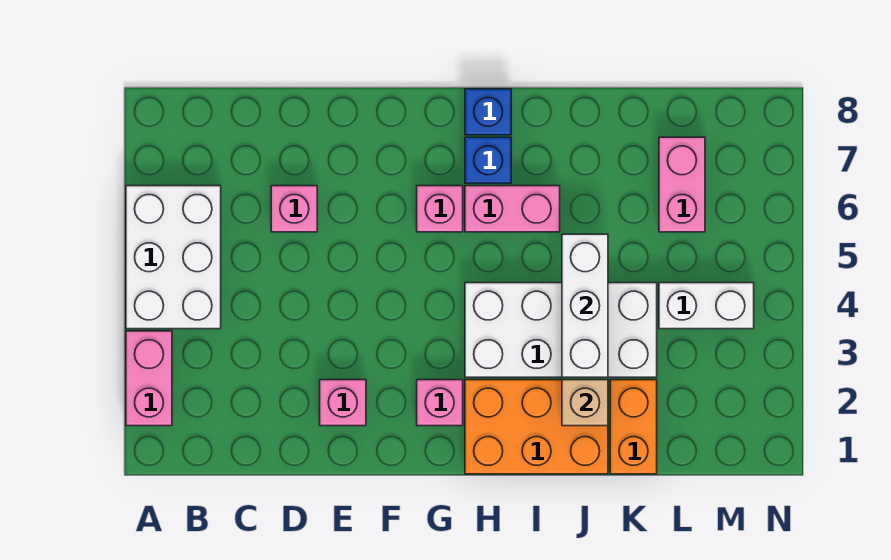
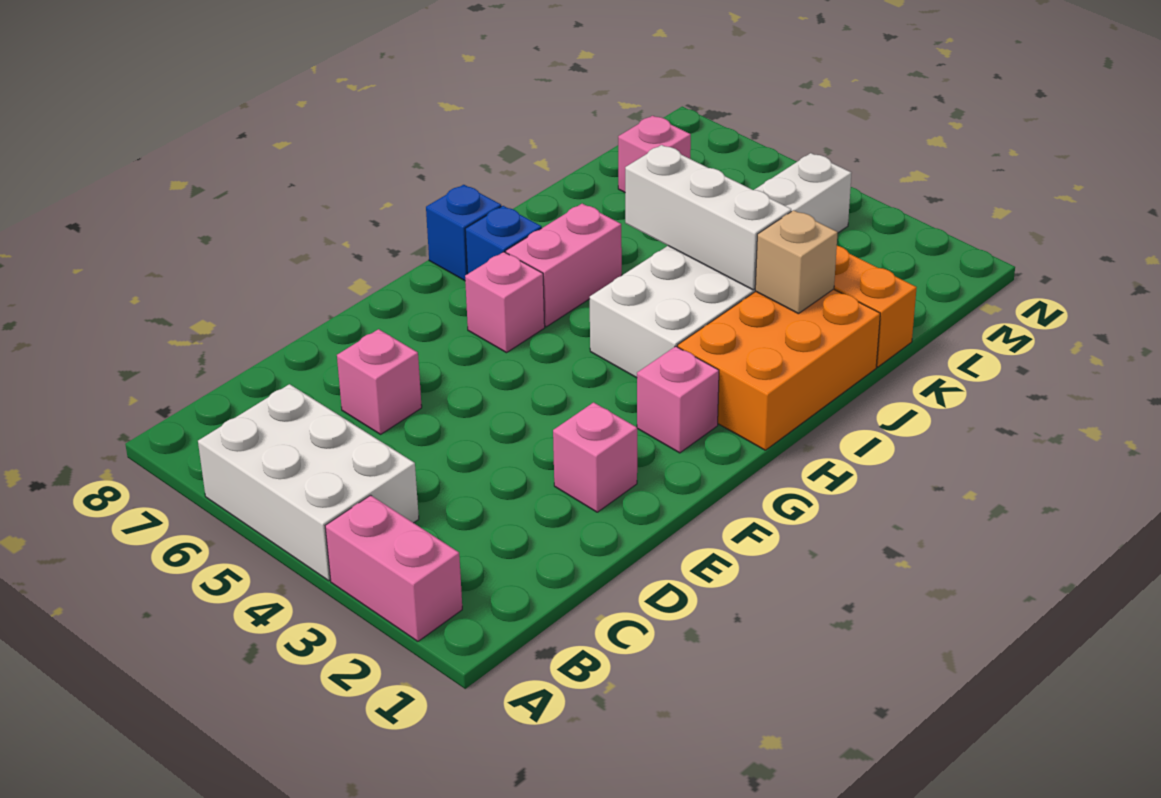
pink 1x2 brick [659,137,705,232] -> pink 1x1 brick [618,116,691,192]

